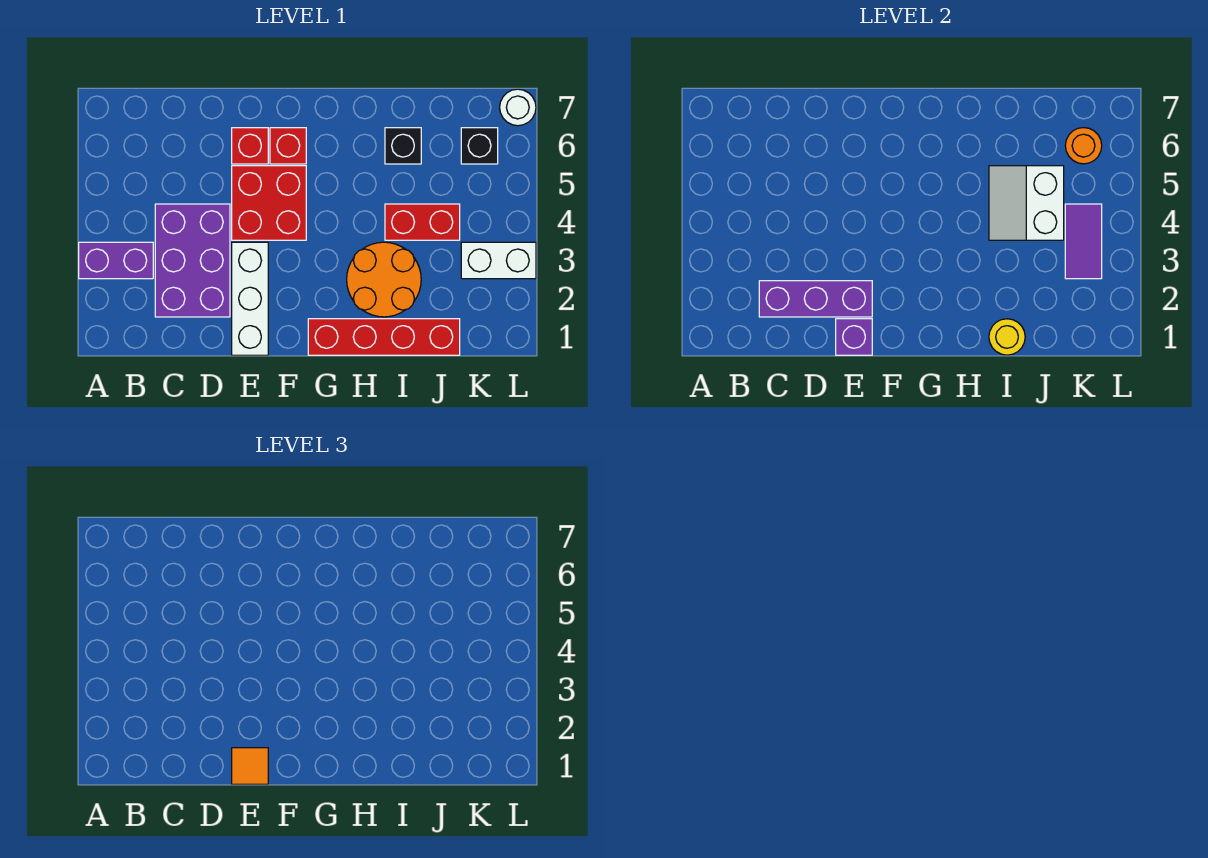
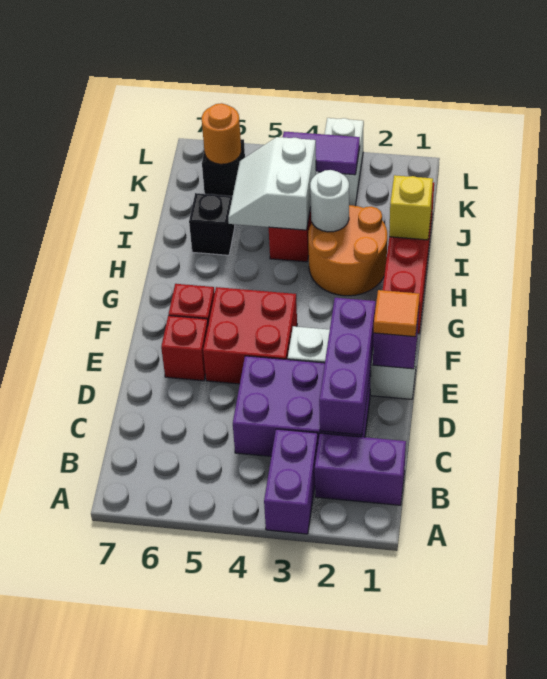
none -> purple 1x2 brick [315,433,406,505]
yellow 1x1 round brick [989,319,1025,355] -> yellow 1x1 brick [389,175,433,240]
white 2x2 slope [989,166,1064,240] -> white 2x2 slope turned to [228,137,316,230]
white 1x1 round brick [500,89,536,126] -> white 1x1 round brick moved to [310,170,349,232]

